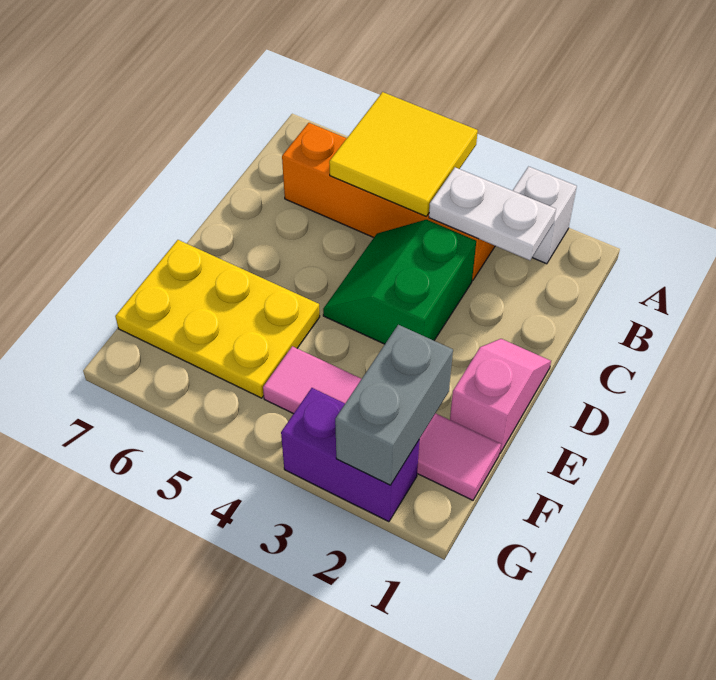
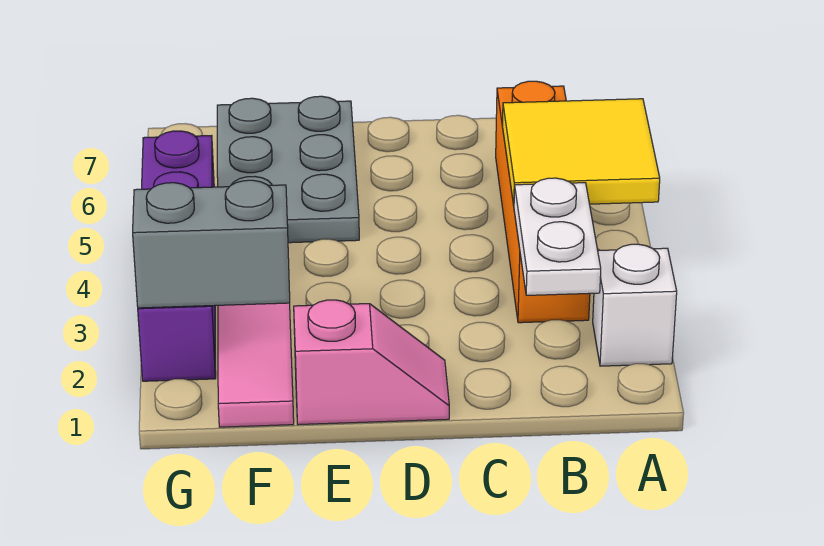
green 2x2 slope [323,220,476,344] -> none
yellow 2x3 plate [115,240,320,398] -> grey 2x3 plate [217,96,359,243]
purple 1x2 brick [281,388,420,522] -> purple 1x4 brick [138,131,216,381]

